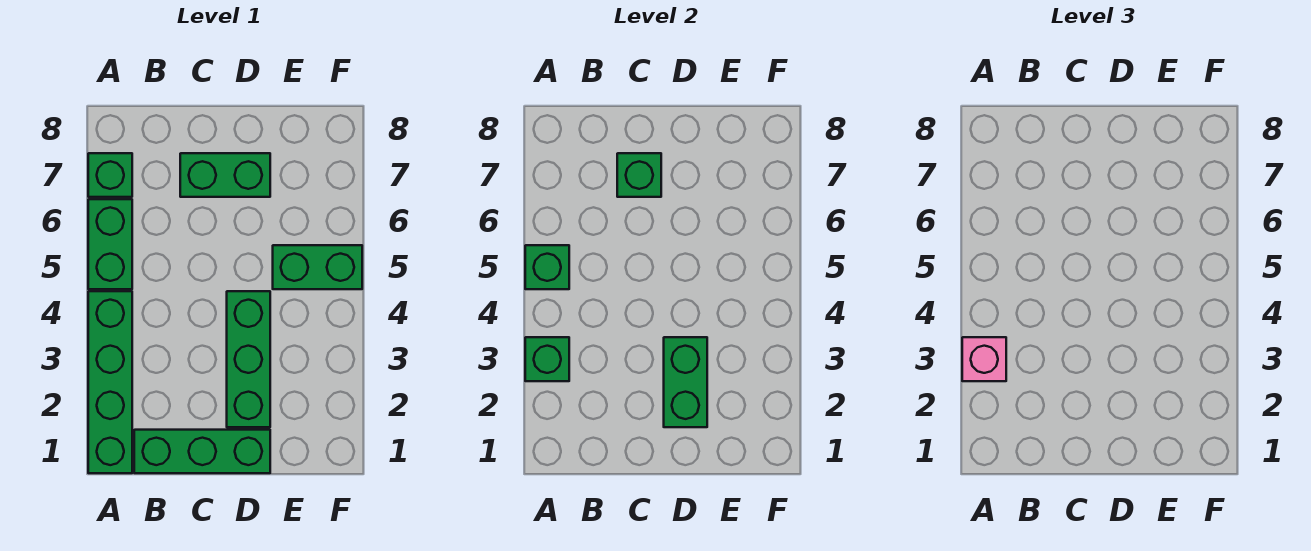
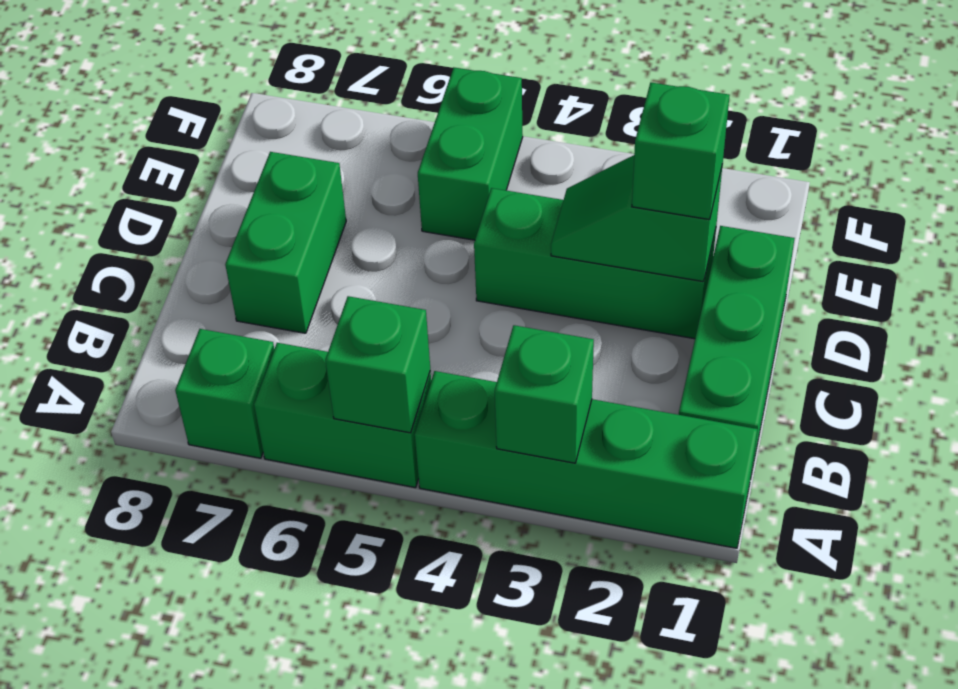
pink 1x1 brick [962,337,1006,381] -> none
green 1x1 brick [617,153,661,197] -> green 1x1 brick moved to [632,83,730,220]
green 1x2 brick [664,337,707,427] -> green 1x2 slope [551,155,723,282]

